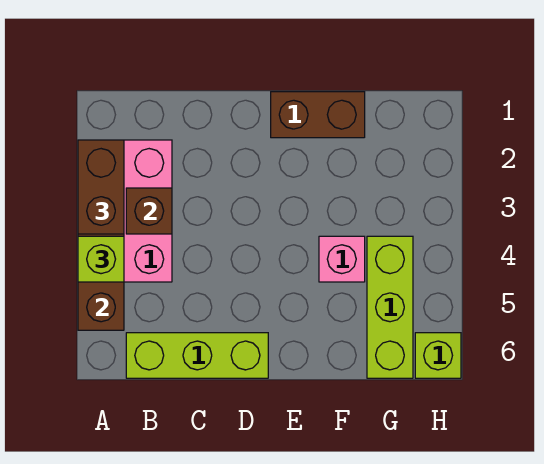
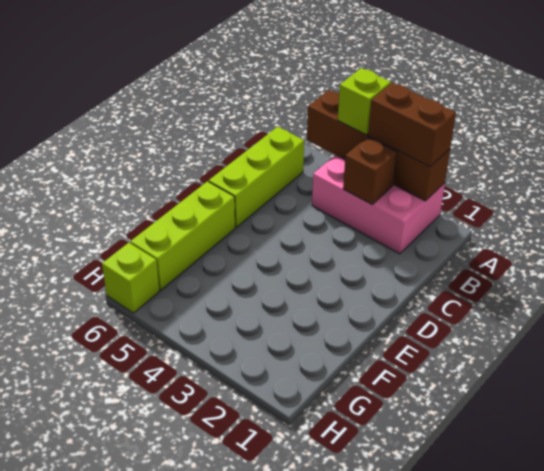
brown 1x2 brick [271,92,365,138] -> none
pink 1x1 brick [319,236,365,282] -> none
lime 1x3 brick [367,236,413,378] -> lime 1x3 brick turned to [130,181,235,290]

